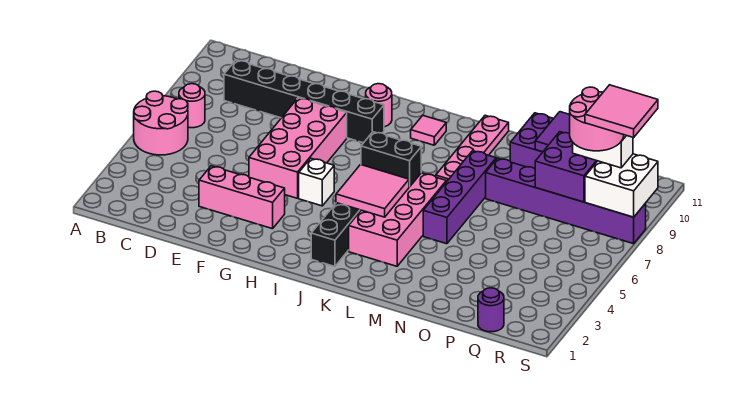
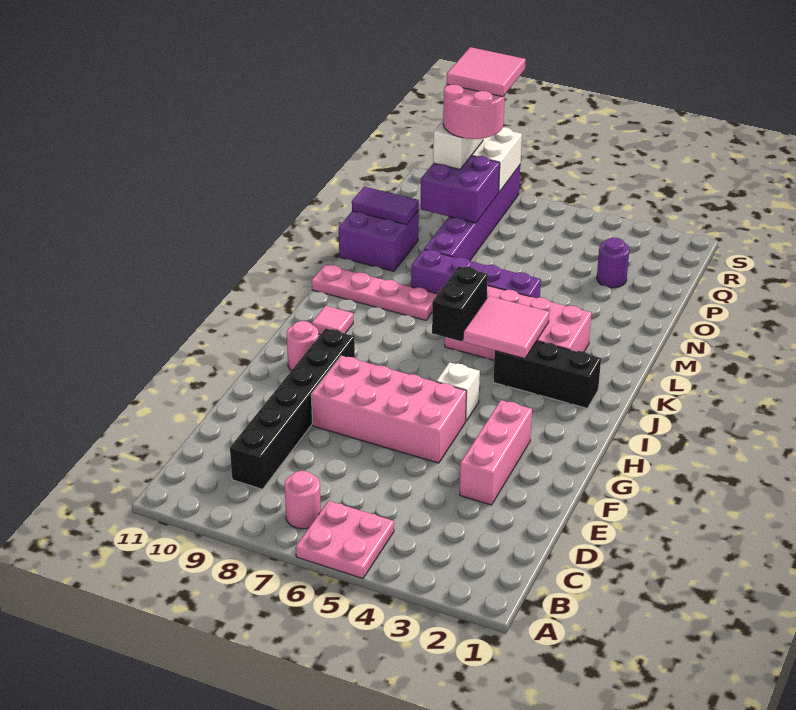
pink 2x2 round brick [134,91,188,155] -> pink 2x2 plate [296,501,394,578]
purple 1x1 round brick [478,288,504,332] -> purple 1x1 round brick moved to [597,238,629,288]

